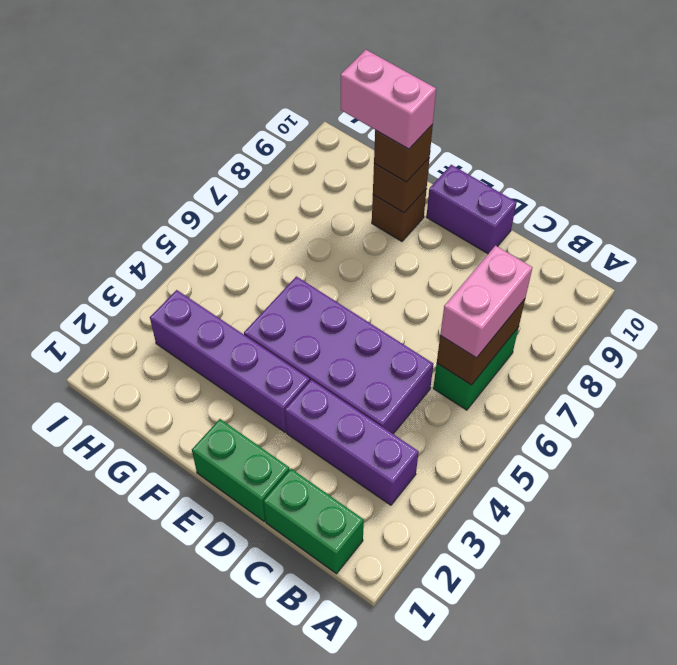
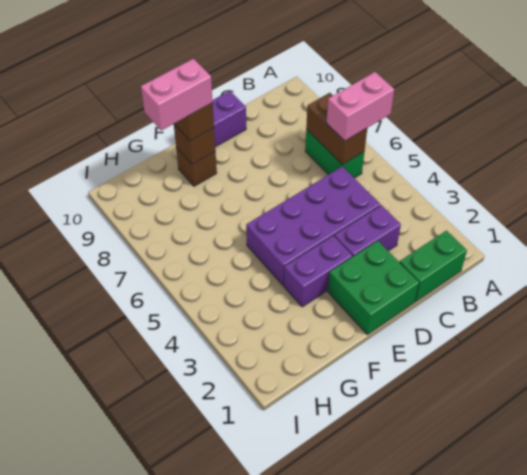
purple 1x3 brick [285,380,419,505] -> purple 1x2 brick [334,205,401,257]
pink 1x2 brick [440,246,532,358] -> pink 1x2 brick turned to [326,72,394,141]
green 1x2 brick [192,419,290,521] -> green 2x2 brick [328,241,419,335]
purple 1x4 brick [150,290,310,432] -> purple 1x2 brick [284,236,352,307]

